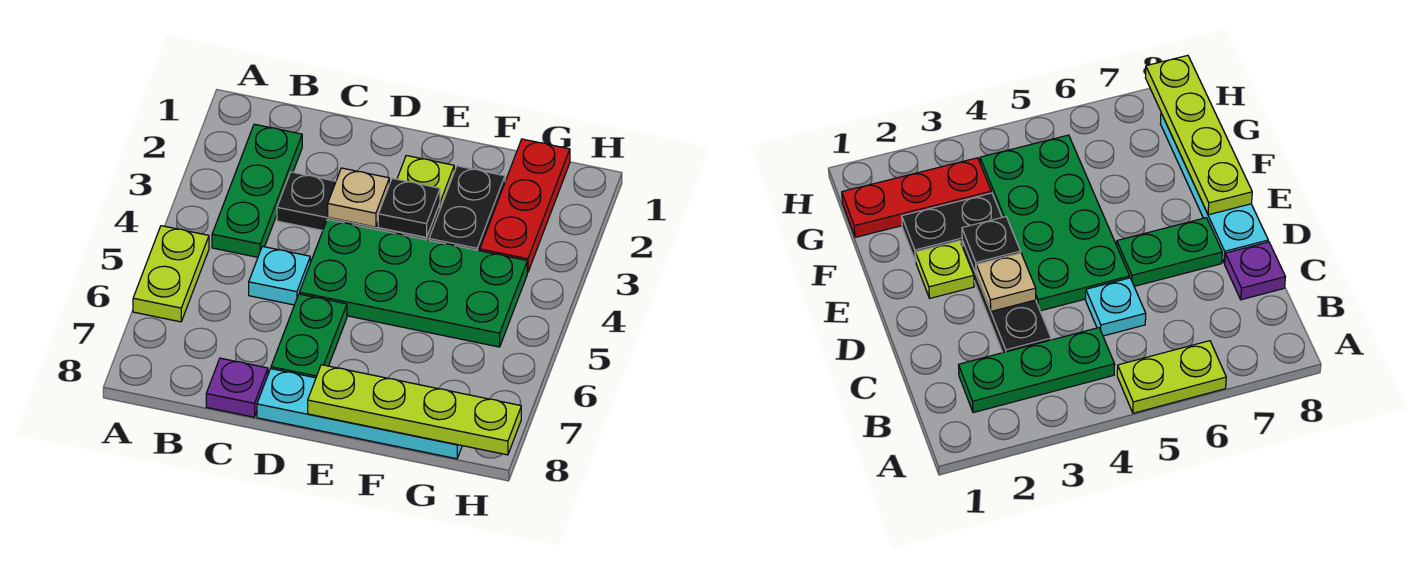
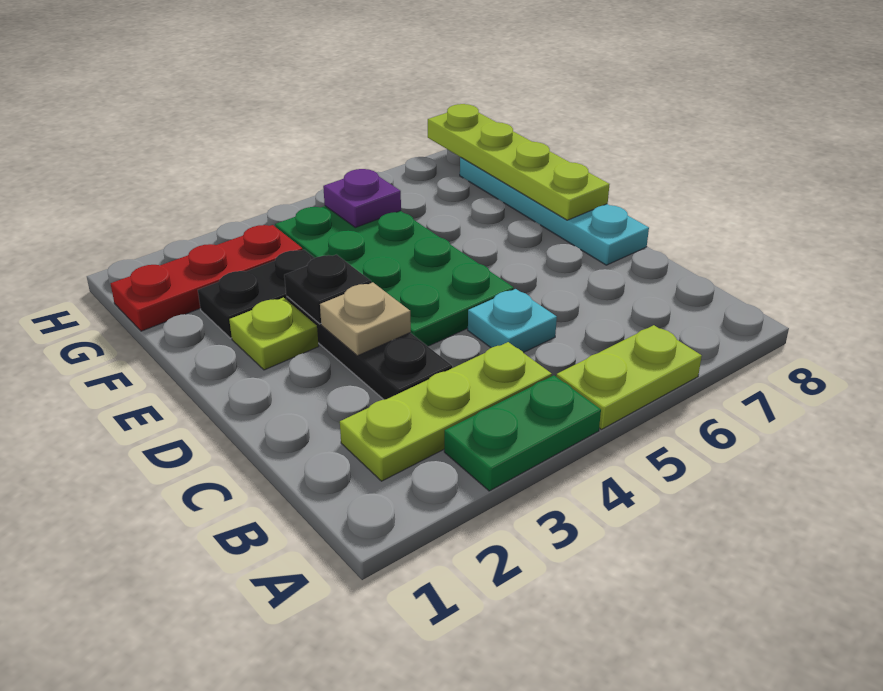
green 1x3 plate [212,124,302,257] -> lime 1x3 plate [340,342,552,481]
purple 1x1 plate [206,358,268,417] -> purple 1x1 plate moved to [323,169,401,228]
green 1x2 plate [271,294,347,378] -> green 1x2 plate moved to [444,375,601,491]

